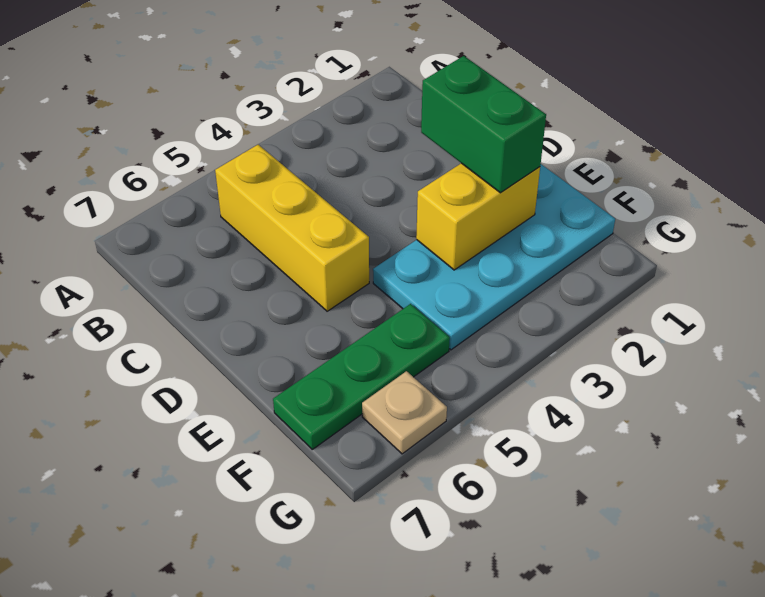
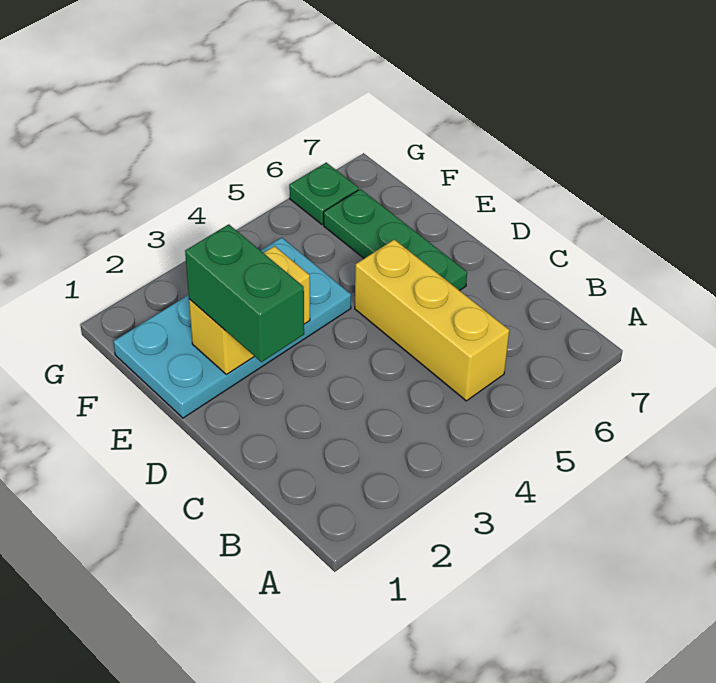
green 1x3 plate [273,304,450,449] -> green 1x3 plate turned to [324,189,467,291]
tan 1x1 plate [362,371,447,454] -> green 1x1 plate [289,163,359,224]

